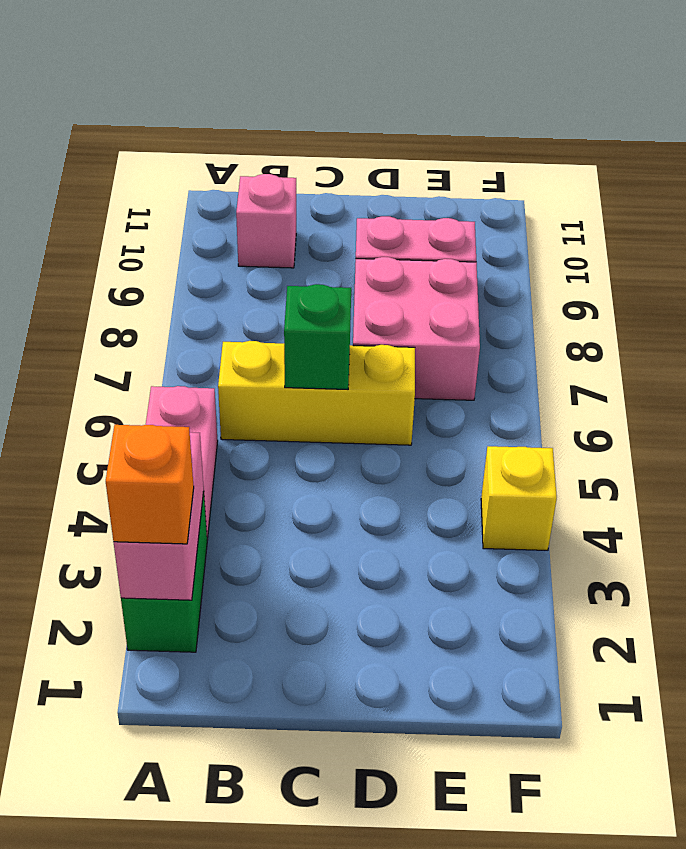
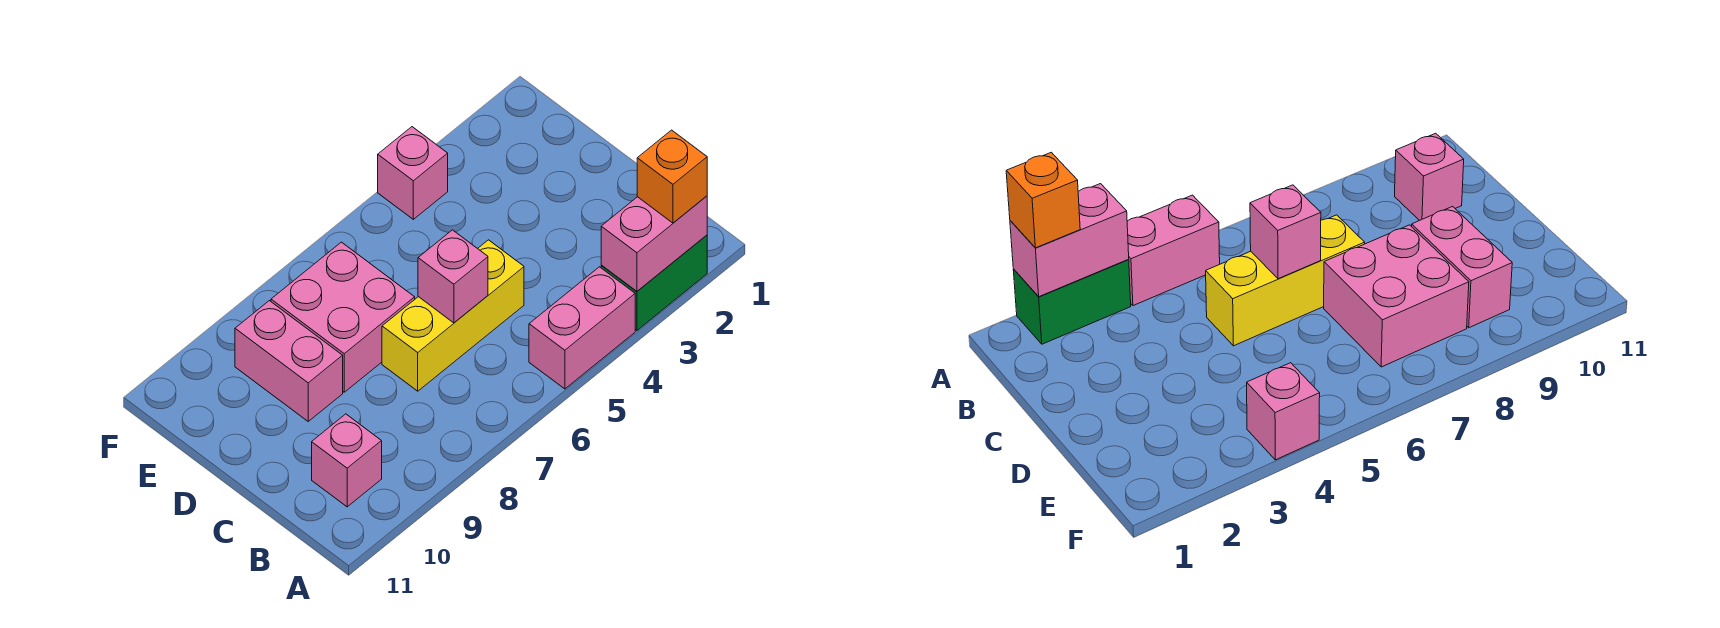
yellow 1x3 brick [218,341,415,445] -> yellow 1x3 brick turned to [382,240,524,391]
green 1x1 brick [284,284,351,389] -> pink 1x1 brick [418,230,488,323]
yellow 1x1 brick [481,446,557,550] -> pink 1x1 brick [378,127,448,219]

